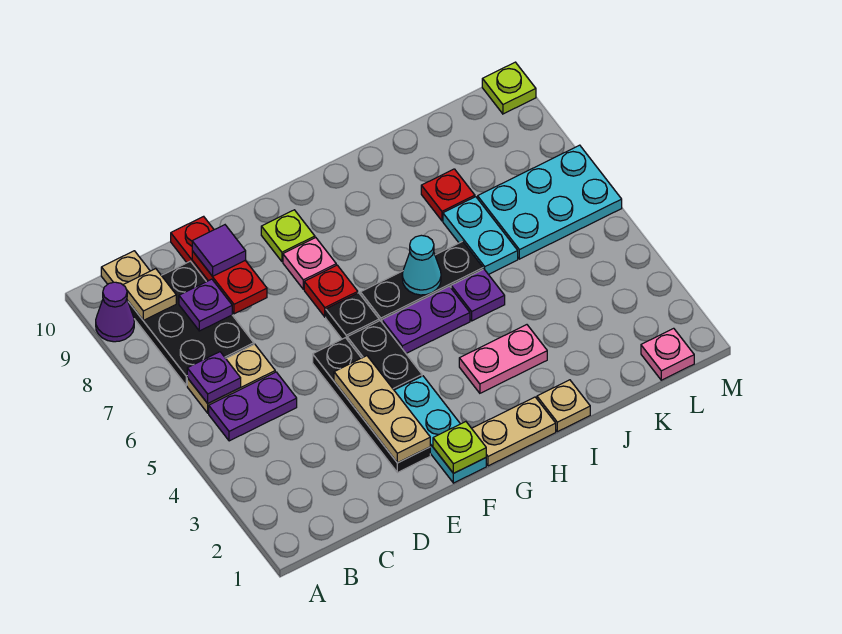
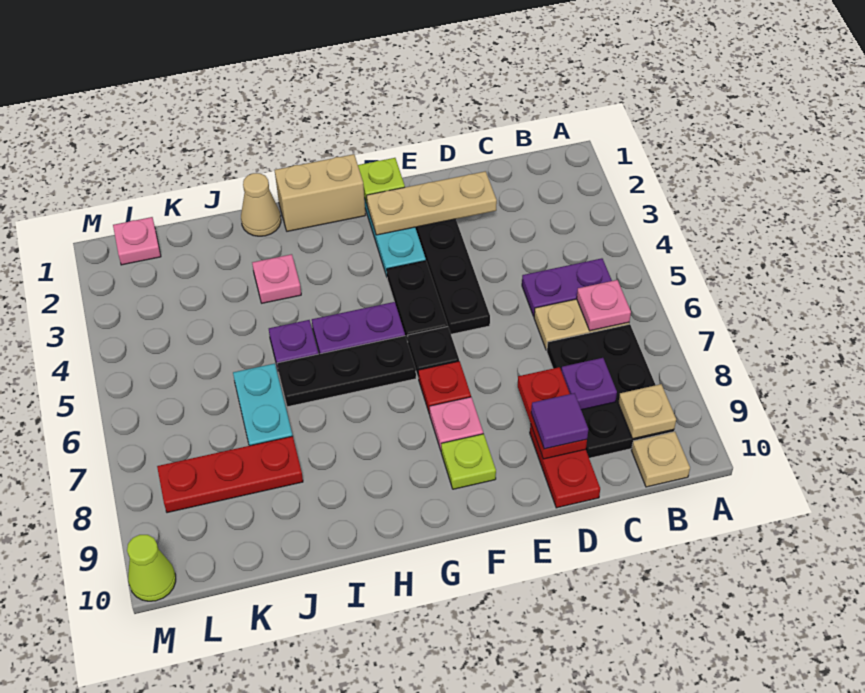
purple 1x1 cone [96,282,134,342] -> none
purple 1x1 plate [187,352,241,403] -> pink 1x1 plate [577,280,631,331]
tan 1x3 plate [334,356,430,463] -> tan 1x3 plate turned to [367,171,497,235]
tan 1x2 plate [472,397,556,466] -> tan 1x2 brick [275,154,365,231]
pink 1x2 plate [459,325,547,393] -> pink 1x1 plate [252,254,301,303]
cyan 1x1 cone [402,235,441,295] -> none
tan 1x1 plate [537,380,590,432] -> tan 1x1 cone [241,173,281,236]
red 1x1 plate [421,169,475,221] -> red 1x3 plate [157,436,303,513]
cyan 2x3 plate [478,145,622,259] -> none
lime 1x1 plate [482,62,536,114] -> lime 1x1 cone [127,535,176,601]

